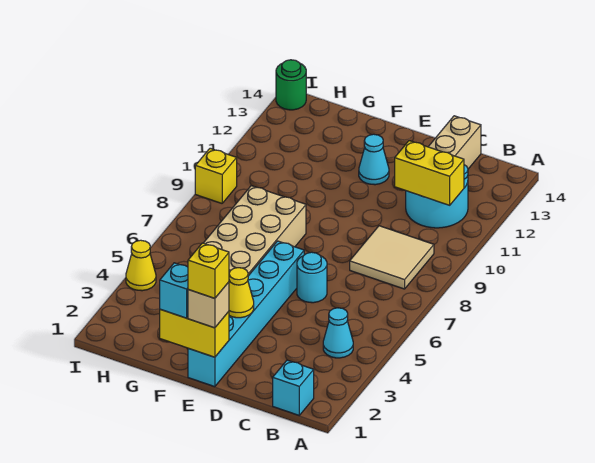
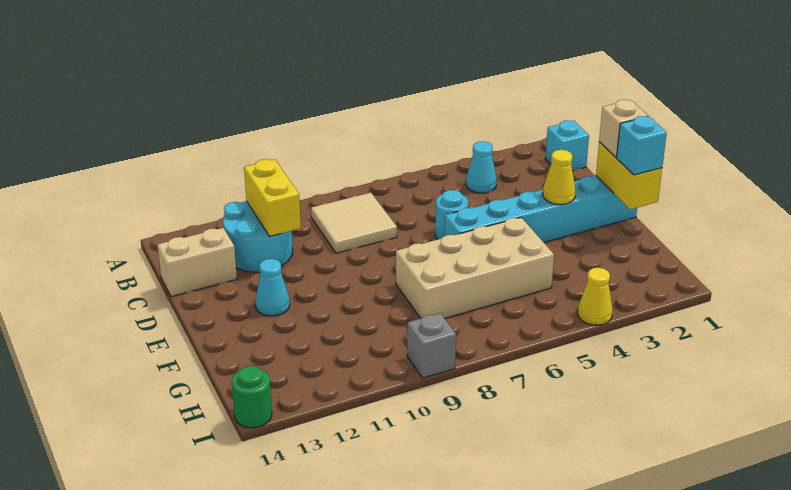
yellow 1x1 brick [188,243,229,298] -> none
yellow 1x1 brick [195,148,237,203] -> grey 1x1 brick [407,313,456,378]

